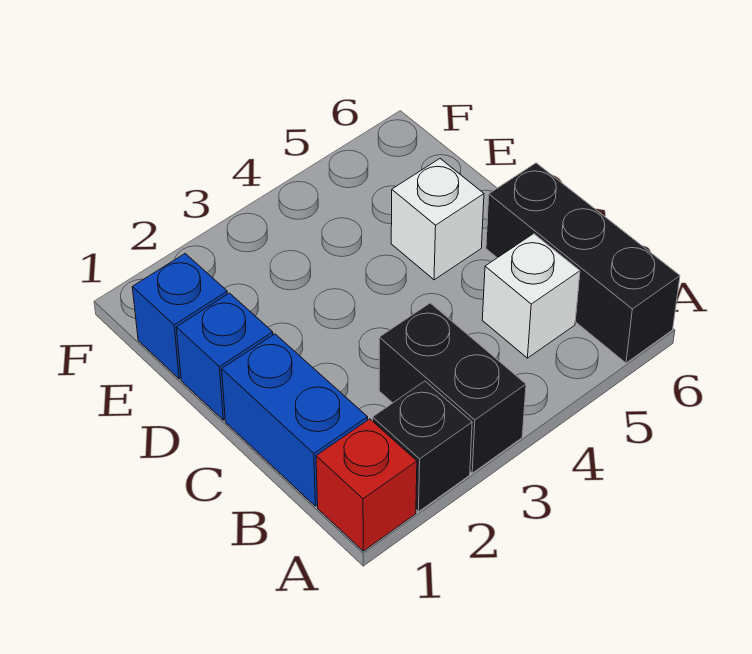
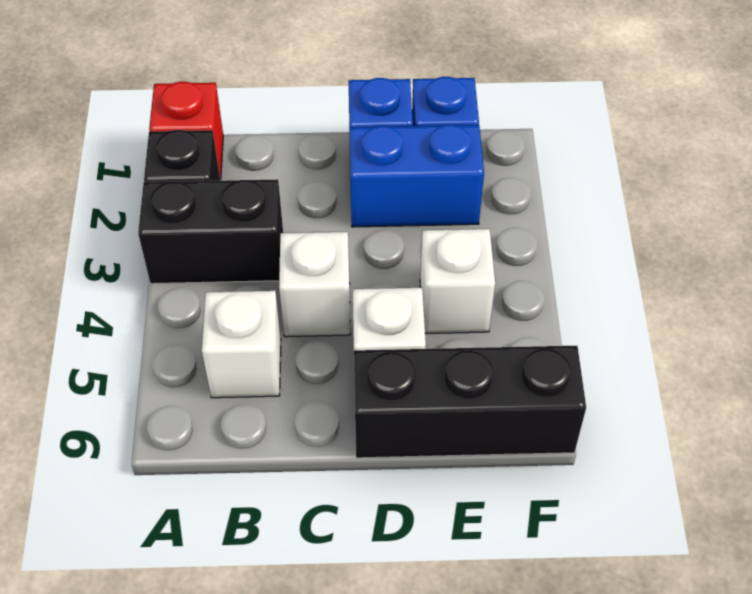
black 1x3 brick [486,163,680,363] -> black 1x3 brick moved to [354,346,586,458]
blue 1x2 brick [222,334,368,506] -> blue 1x2 brick moved to [349,125,484,227]
none -> white 1x1 brick [279,232,350,337]
none -> white 1x1 brick [420,229,495,333]

